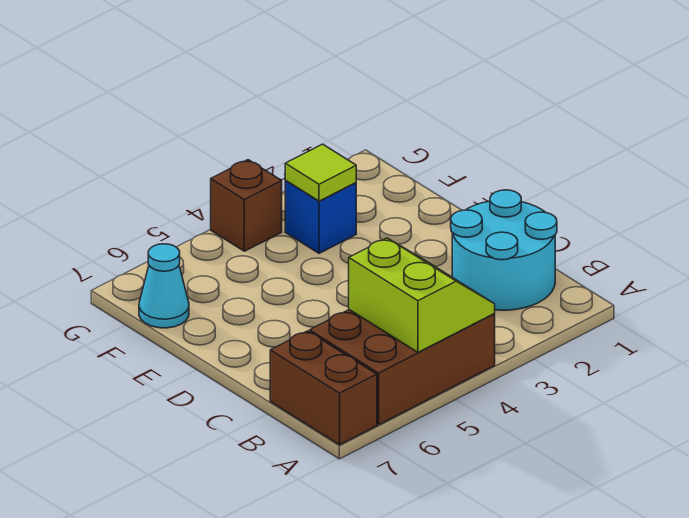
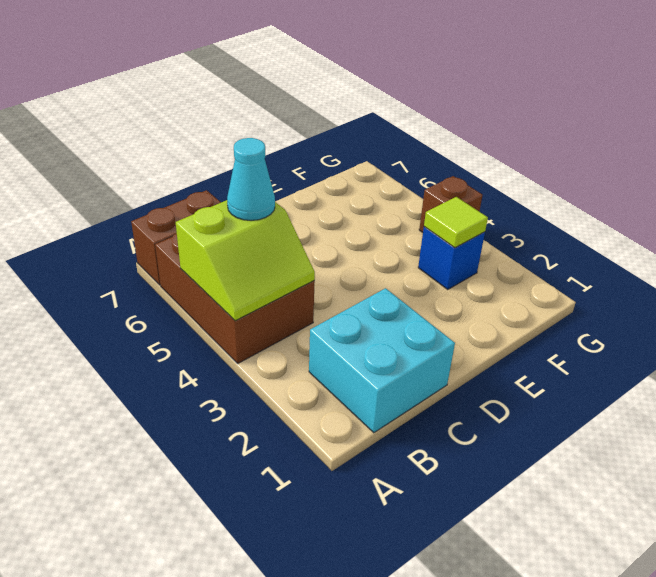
cyan 2x2 round brick [451,190,557,310] -> cyan 2x2 brick [309,288,455,433]
cyan 1x1 cone [139,244,189,328] -> cyan 1x1 cone moved to [227,138,275,221]

